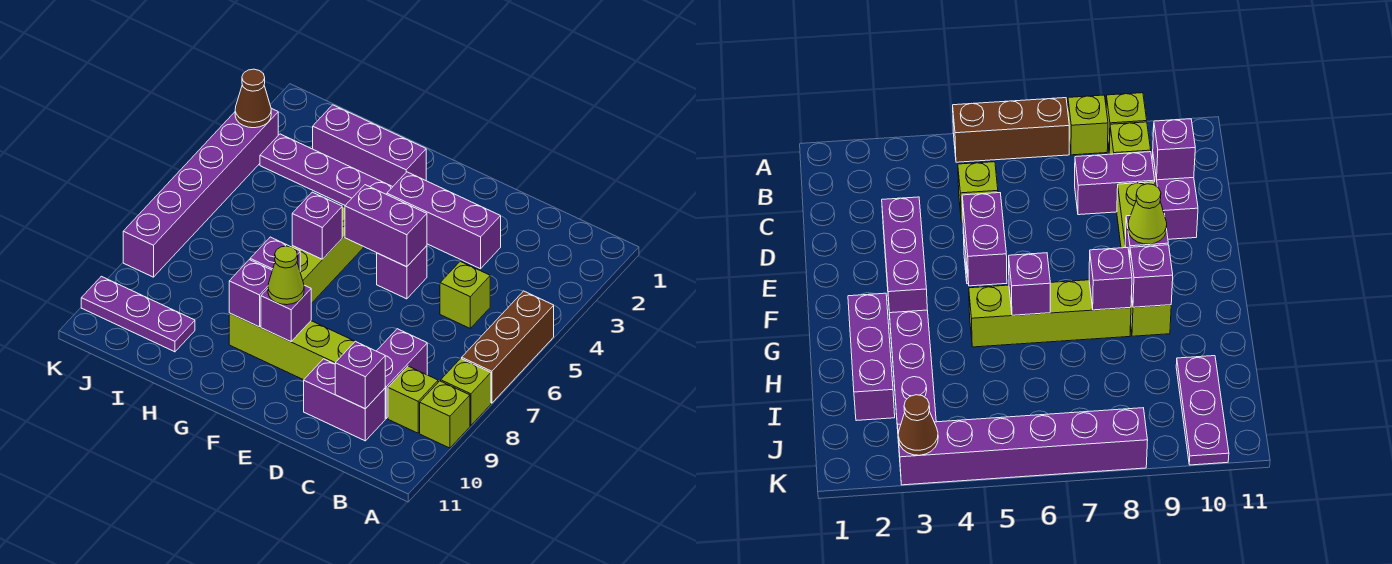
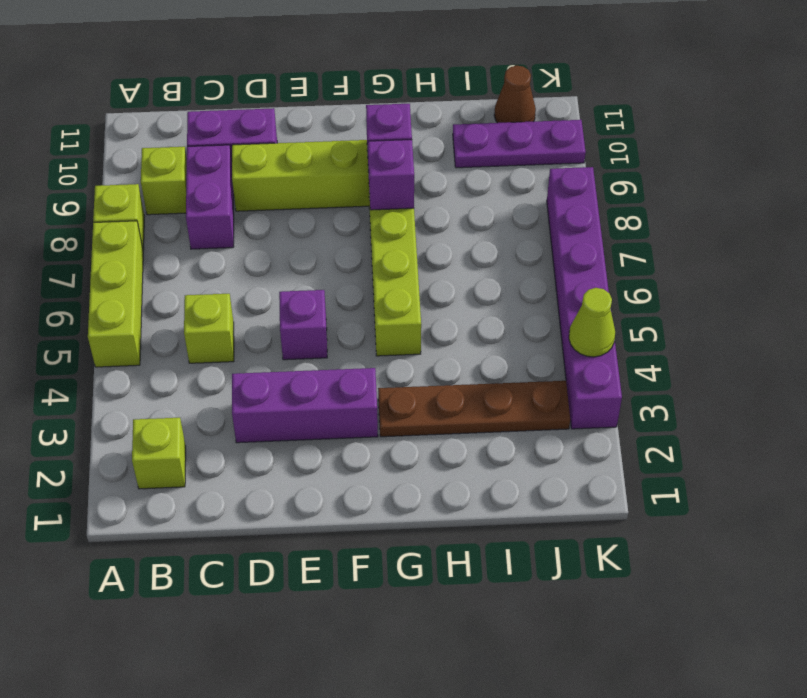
brown 1x3 brick [462,291,554,403] -> lime 1x3 brick [88,221,143,367]
lime 1x1 brick [420,381,470,448] -> lime 1x1 brick moved to [132,418,186,489]
purple 1x1 brick [335,341,385,409] -> none
purple 1x2 brick [345,185,427,267] -> none
purple 1x1 brick [261,285,311,342] -> none
lime 1x1 cone [268,246,304,305] -> lime 1x1 cone moved to [569,288,615,357]
purple 1x3 brick [313,105,426,187] -> none
purple 1x4 plate [260,134,392,205] -> brown 1x4 plate [378,381,570,437]
purple 1x1 brick [292,192,342,259] -> none
brown 1x1 cone [235,69,271,128] -> brown 1x1 cone moved to [494,66,536,123]

